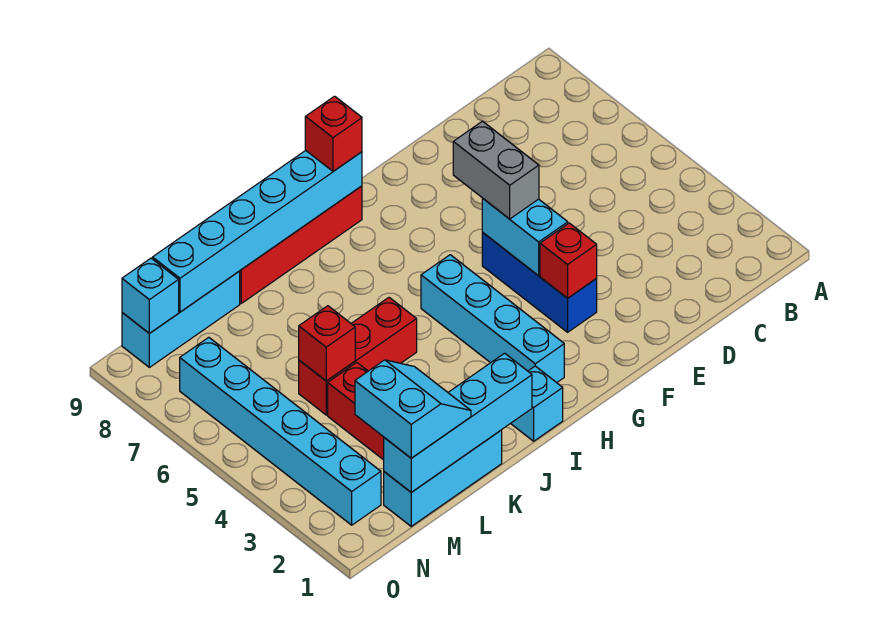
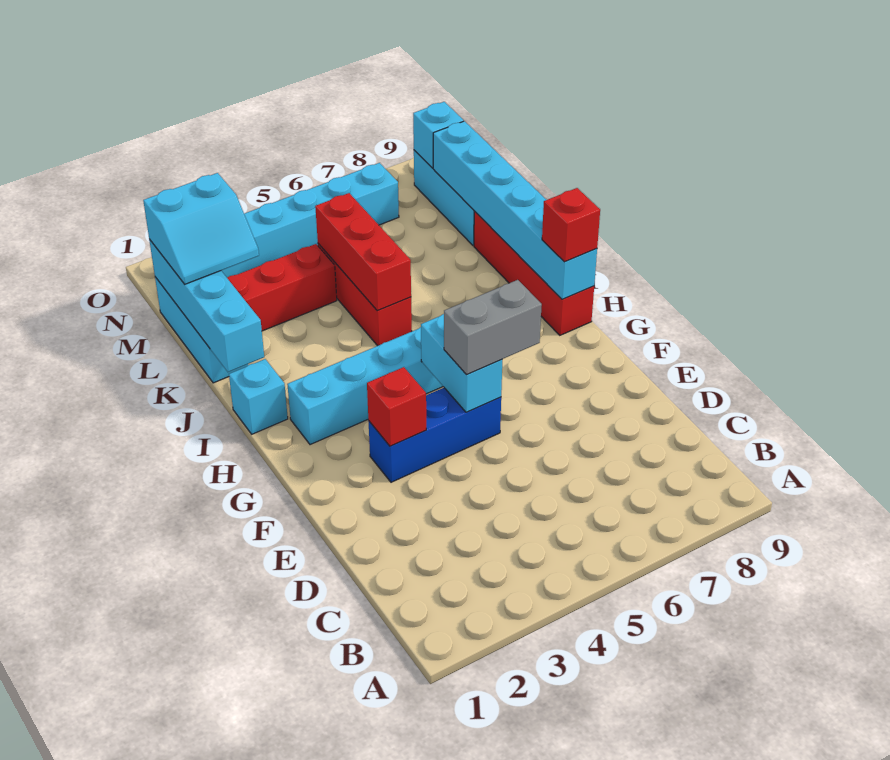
cyan 1x2 brick [482,198,568,276] -> cyan 1x2 brick turned to [421,314,502,412]
red 1x1 brick [299,306,355,381] -> red 1x3 brick [315,193,411,311]

